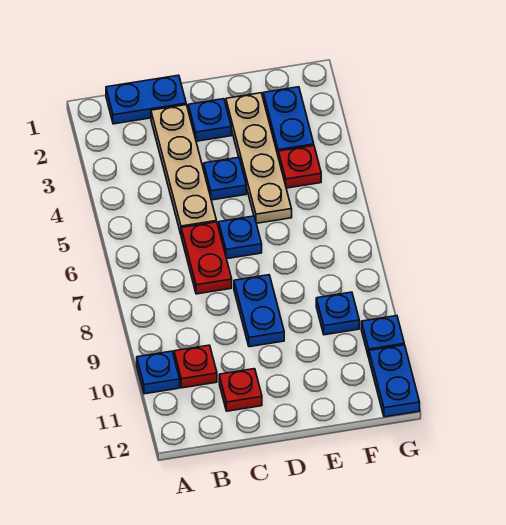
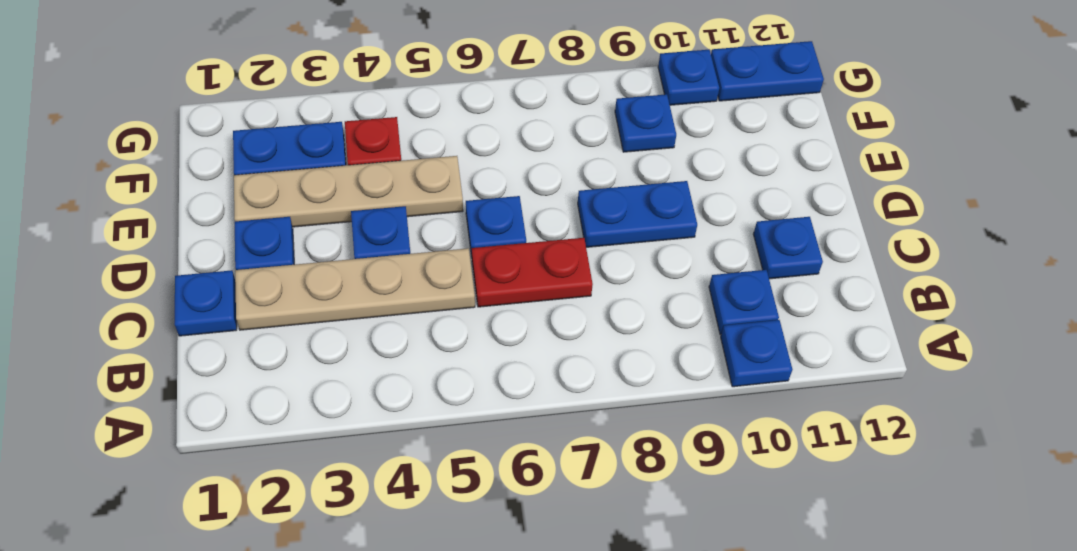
blue 1x2 plate [106,75,186,124] -> blue 1x1 plate [175,270,237,336]
red 1x1 plate [174,345,217,388] -> blue 1x1 plate [709,270,779,335]
red 1x1 plate [219,369,262,411] -> blue 1x1 plate [753,217,823,279]

